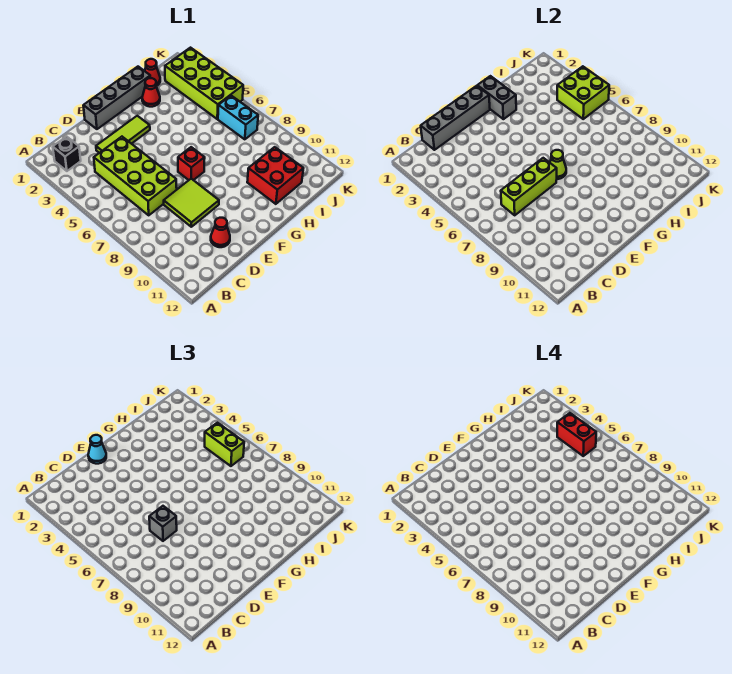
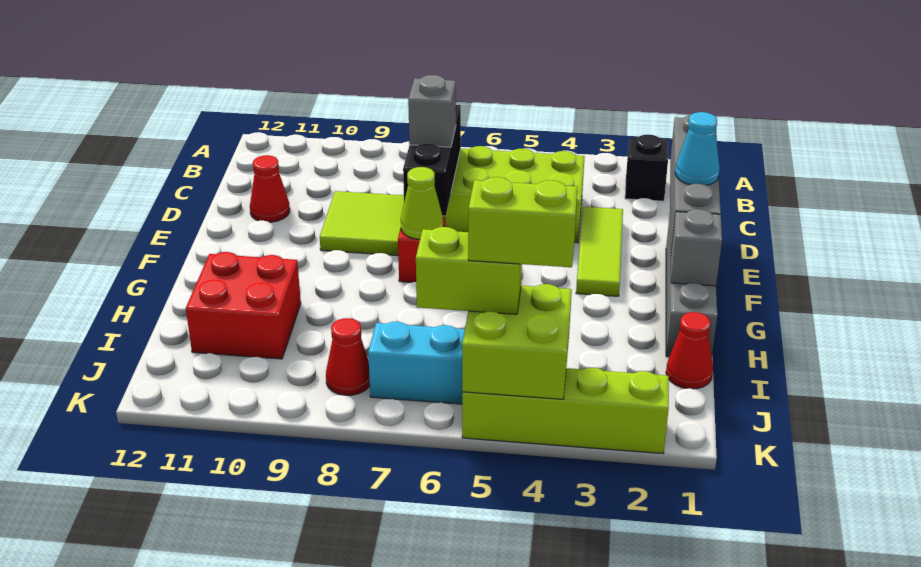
lime 1x3 brick [501,158,557,215] -> black 1x3 brick [403,105,461,216]
grey 1x2 brick [477,76,516,119] -> grey 1x1 brick [671,209,722,286]
red 1x1 cone [142,78,160,107] -> red 1x1 cone moved to [326,318,370,395]
lime 2x4 brick [165,48,243,119] -> lime 1x4 brick [462,368,669,454]
red 1x2 brick [557,413,596,456] -> lime 1x2 brick [468,177,578,267]

